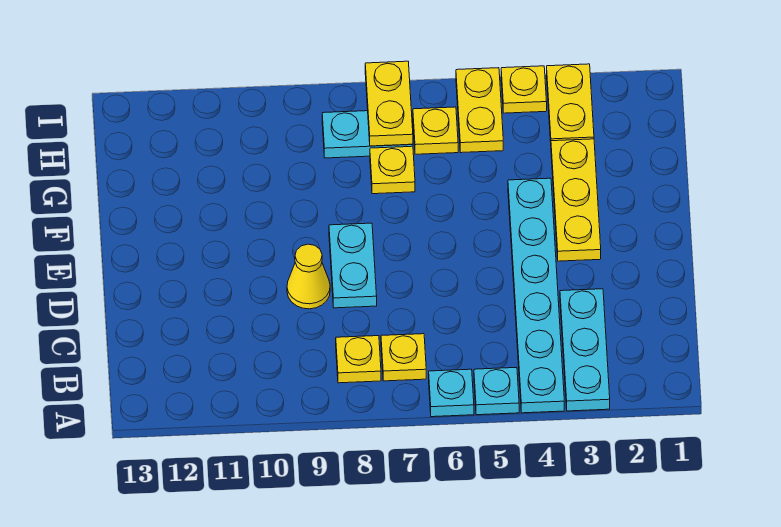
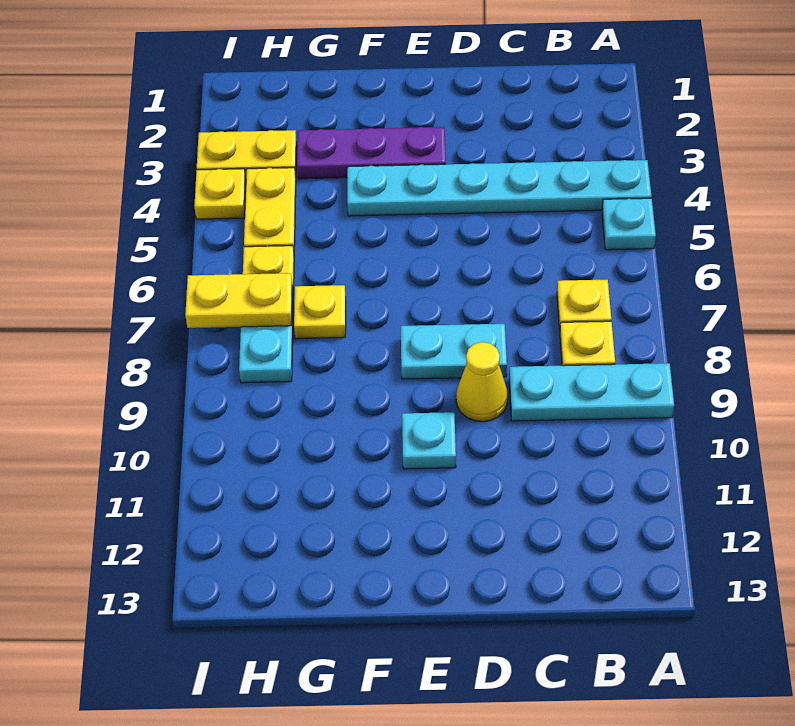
cyan 1x3 plate [560,289,610,411] -> cyan 1x3 plate moved to [509,363,674,421]
cyan 1x1 plate [429,369,474,417] -> cyan 1x1 plate moved to [402,412,456,469]
yellow 1x3 plate [551,139,601,261] -> purple 1x3 plate [297,127,446,179]
yellow 1x2 plate [456,68,503,153] -> yellow 1x2 plate turned to [244,168,296,250]

